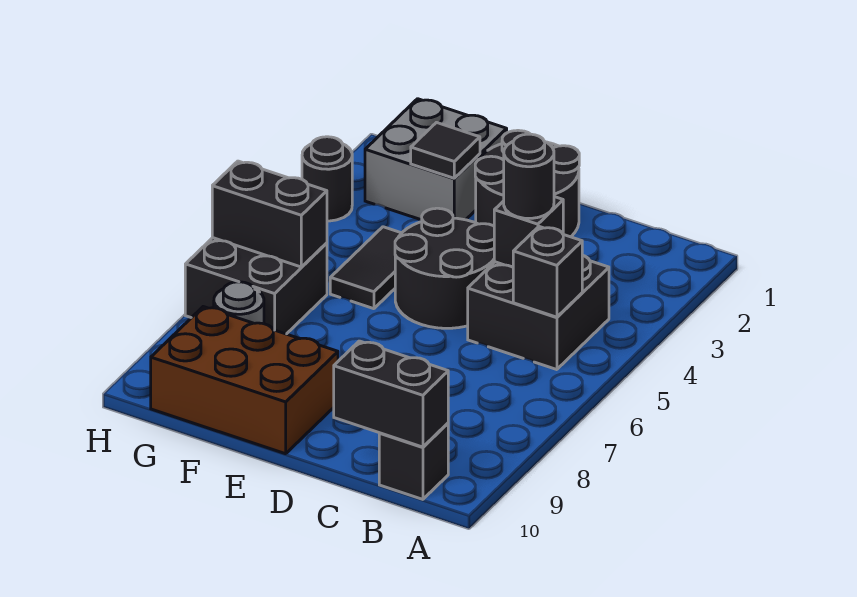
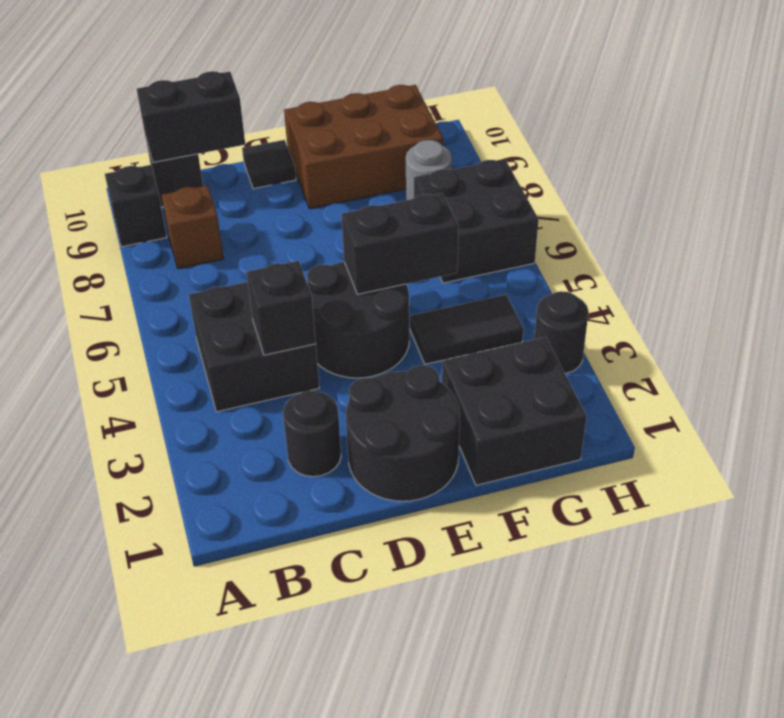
black 1x1 brick [513,227,582,317] -> black 1x1 brick moved to [105,165,167,247]
none -> brown 1x1 brick [161,185,224,269]
black 1x1 round brick [504,134,554,218] -> black 1x1 round brick moved to [283,391,341,477]
grey 2x2 brick [365,99,507,220] -> black 2x2 brick [442,337,587,485]
black 1x1 tile [411,123,480,178] -> black 1x1 tile moved to [242,140,296,189]
black 1x2 tile [330,227,401,309] -> black 1x2 tile turned to [410,295,523,364]
black 1x2 brick [212,161,327,267] -> black 1x2 brick moved to [341,193,459,294]

